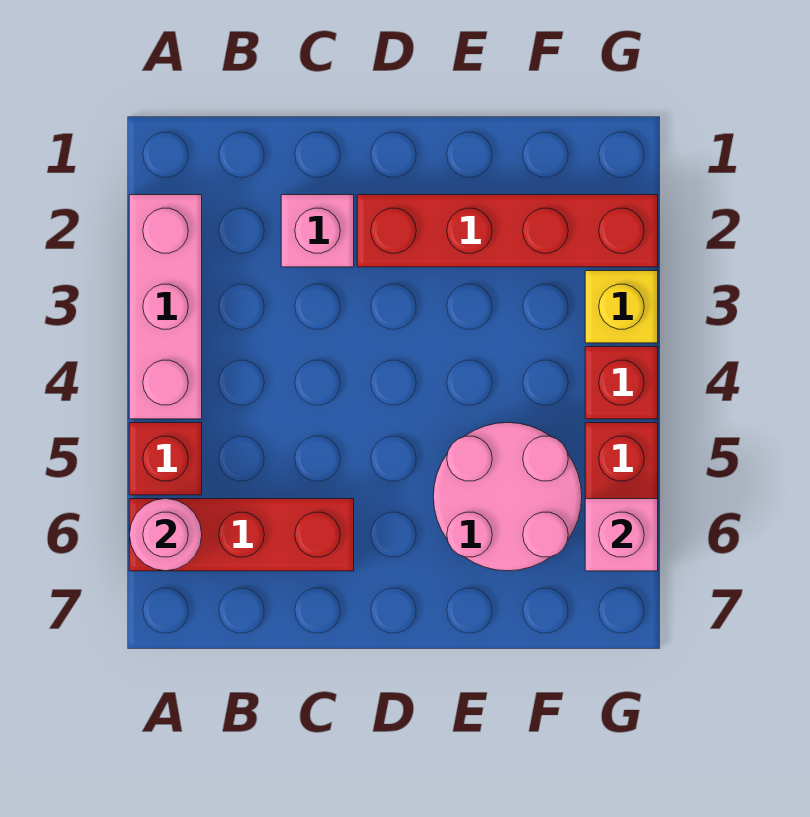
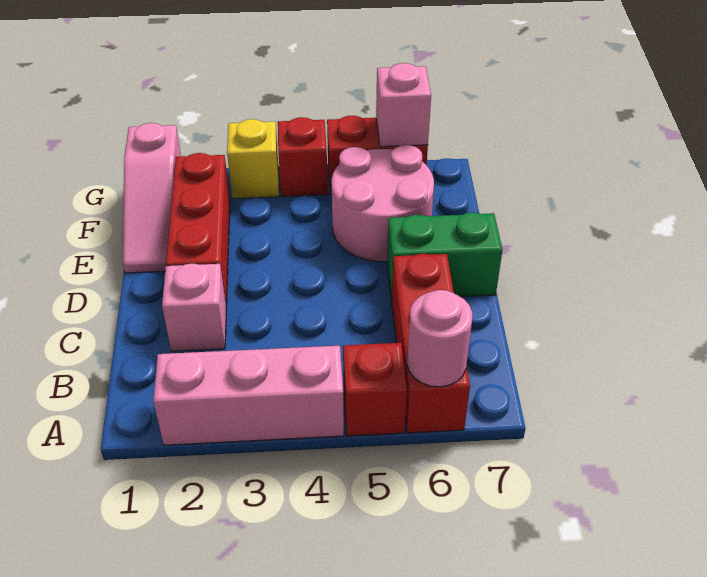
red 1x4 brick [357,195,658,267] -> red 1x3 brick [166,153,230,306]
none -> green 1x2 brick [387,212,502,299]
none -> pink 1x3 slope [123,123,181,273]

